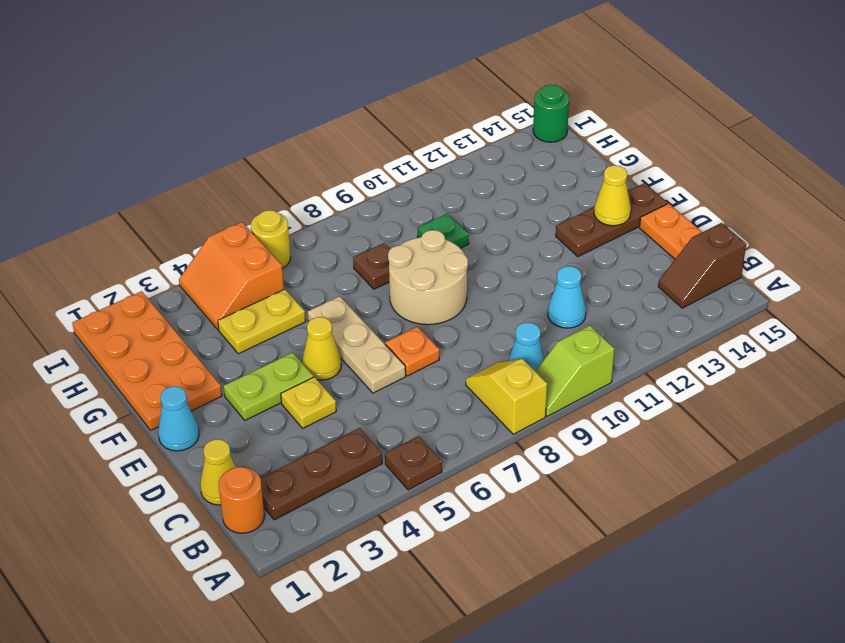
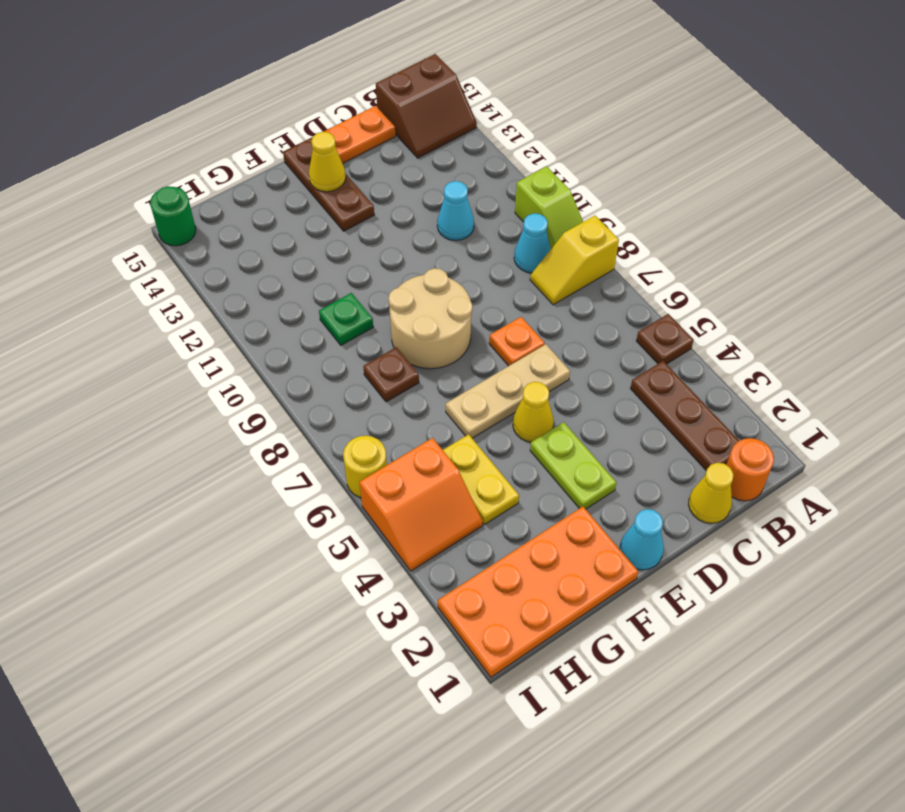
brown 1x2 slope [658,223,746,308] -> brown 2x2 slope [376,54,477,158]
yellow 1x1 plate [281,377,336,428] -> none

